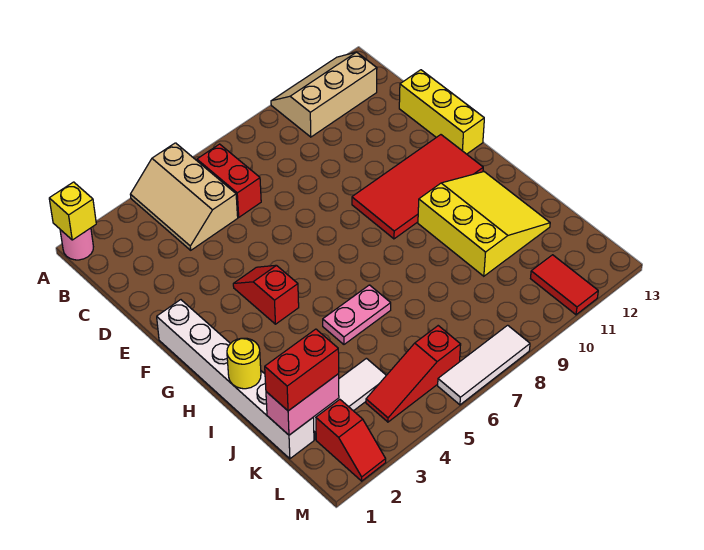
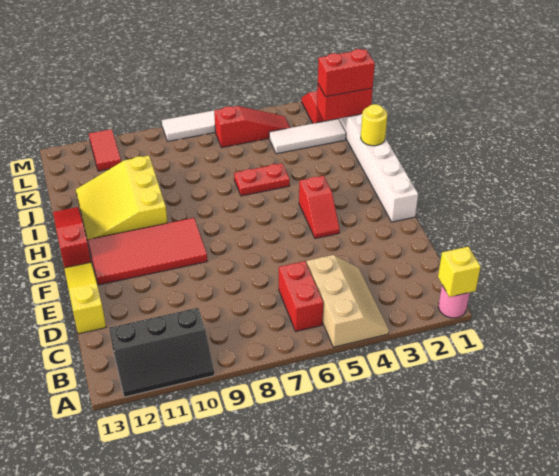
tan 2x3 slope [271,52,377,137] -> black 2x3 slope [109,308,214,397]
yellow 1x3 brick [399,70,484,154] -> yellow 1x3 slope [65,262,106,334]
none -> red 1x3 slope [53,207,91,268]
pink 1x2 plate [323,285,391,344] -> red 1x2 plate [234,163,290,196]
pink 1x2 brick [266,374,339,435] -> red 1x2 brick [317,84,373,121]

